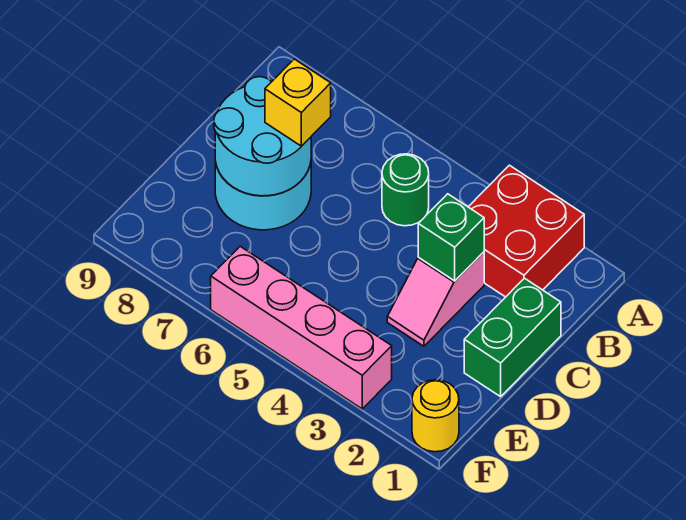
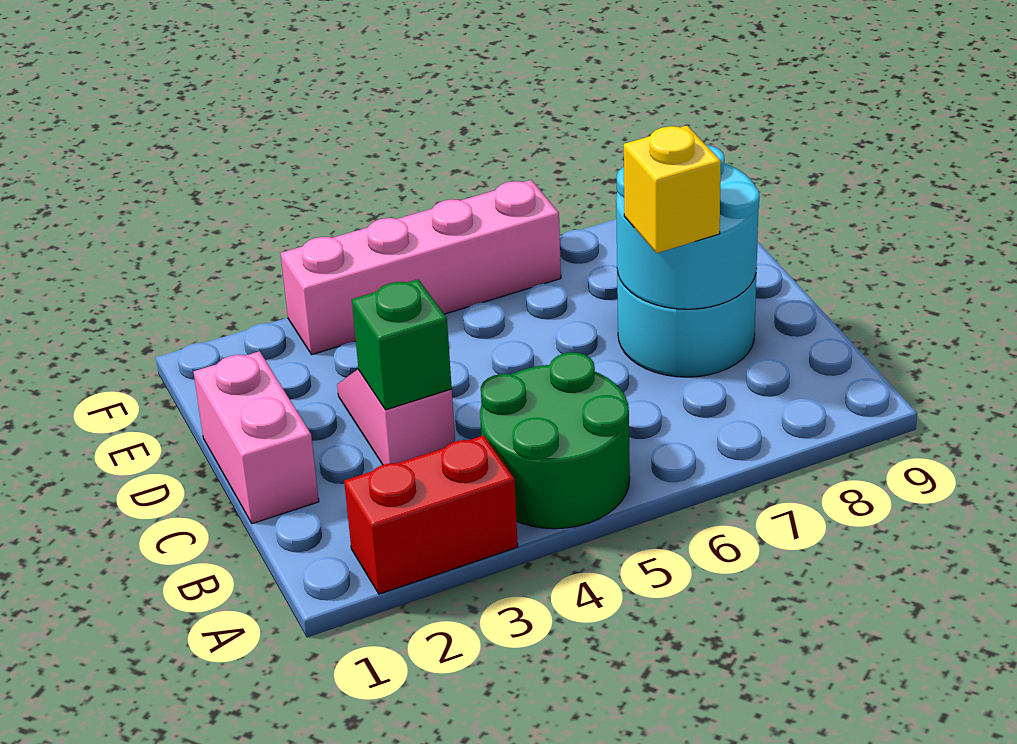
red 2x2 brick [469,165,584,297] -> red 1x2 brick [344,435,518,594]
green 1x1 round brick [382,154,429,226] -> green 2x2 round brick [480,352,630,529]
green 1x2 brick [464,278,561,397] -> pink 1x2 brick [194,351,319,524]
yellow 1x1 round brick [412,380,459,452] -> none

